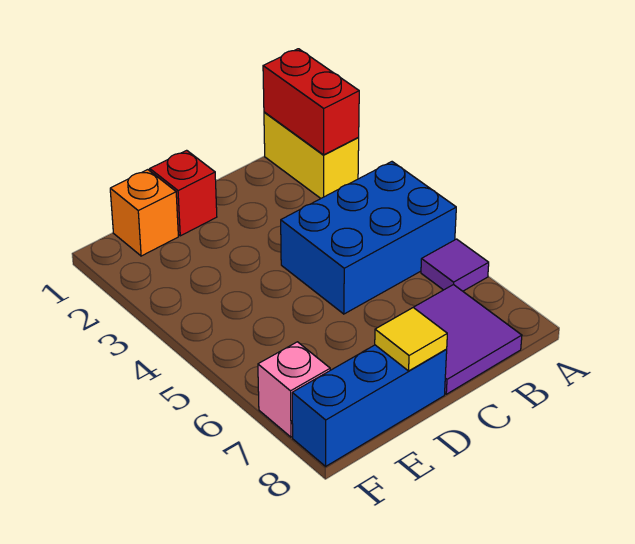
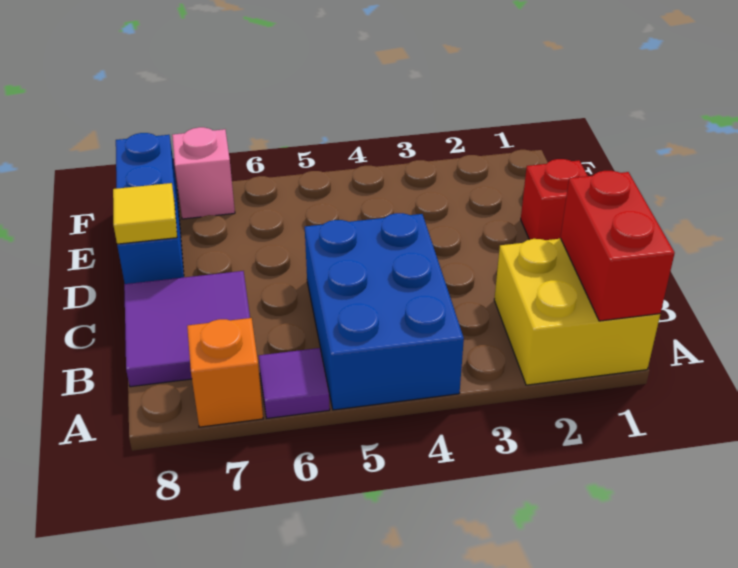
yellow 1x2 brick [264,112,359,198] -> yellow 2x2 brick [494,239,660,385]
red 1x2 brick [263,49,359,155] -> red 1x2 brick turned to [561,171,675,321]
orange 1x1 brick [110,170,178,256] -> orange 1x1 brick moved to [187,318,263,427]

